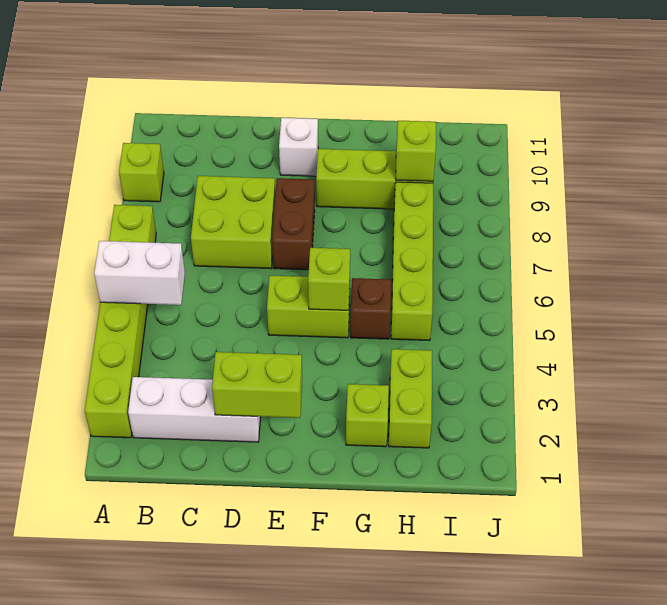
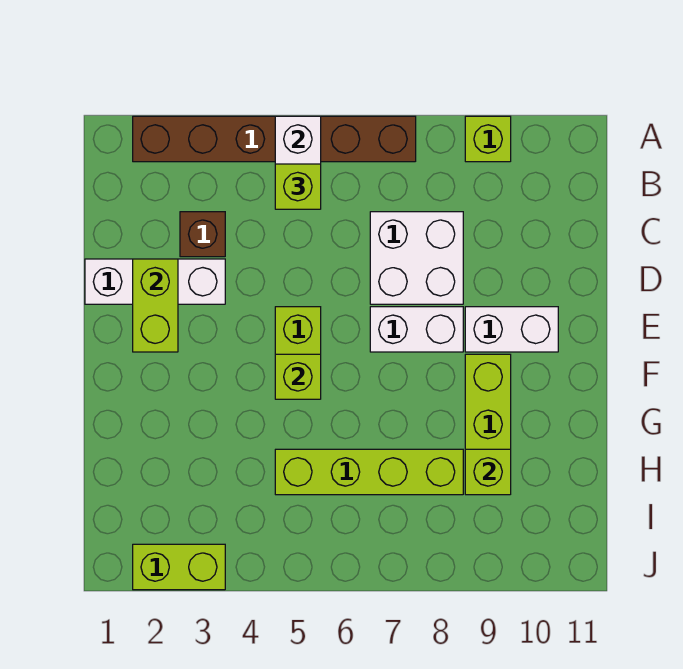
lime 1x6 brick [85,205,156,438] -> brown 1x6 brick [133,116,416,162]
white 1x3 brick [128,377,260,442] -> white 1x3 brick turned to [85,259,225,304]
lime 2x2 brick [191,176,275,269] -> white 2x2 brick [370,212,463,304]
brown 1x2 brick [272,178,315,270] -> white 1x2 brick [370,307,463,352]
white 1x1 brick [279,118,318,176] -> white 1x2 brick [465,307,558,352]
lime 1x1 brick [346,384,389,447] -> lime 1x1 brick moved to [275,164,321,209]
brown 1x1 brick [350,278,391,339] -> brown 1x1 brick moved to [180,212,225,257]
lime 1x2 brick [389,349,432,448] -> lime 1x2 brick moved to [133,544,225,590]

